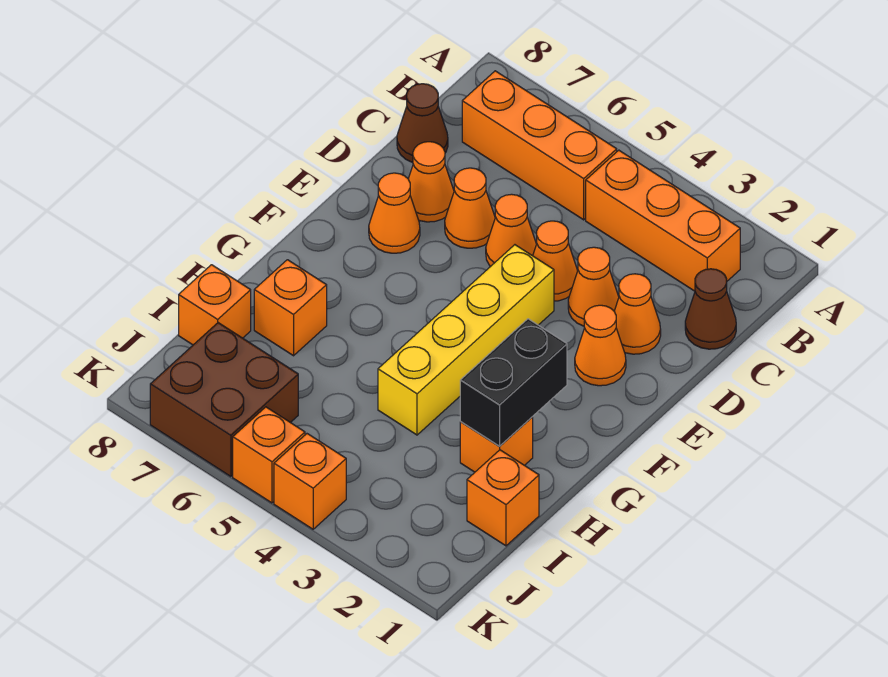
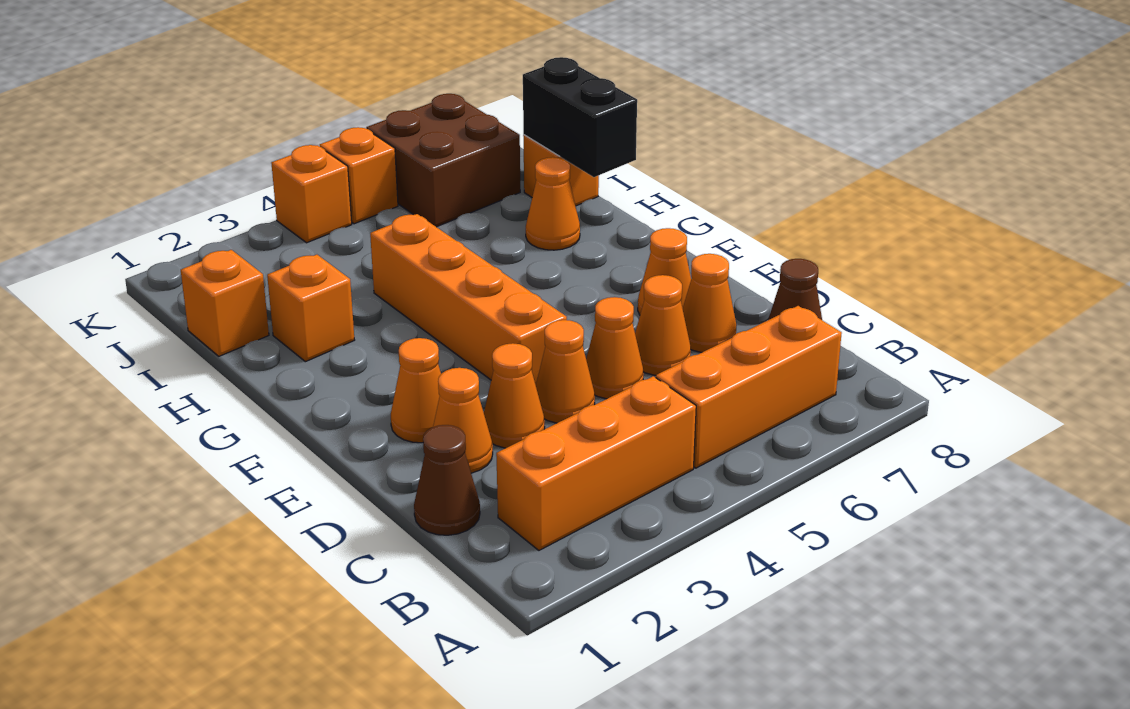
yellow 1x4 brick [378,245,554,435] -> orange 1x4 brick [370,214,567,385]
black 1x2 brick [460,319,567,446] -> black 1x2 brick moved to [523,57,637,177]
orange 1x1 brick [254,260,327,356] -> orange 1x1 cone [526,157,580,250]

